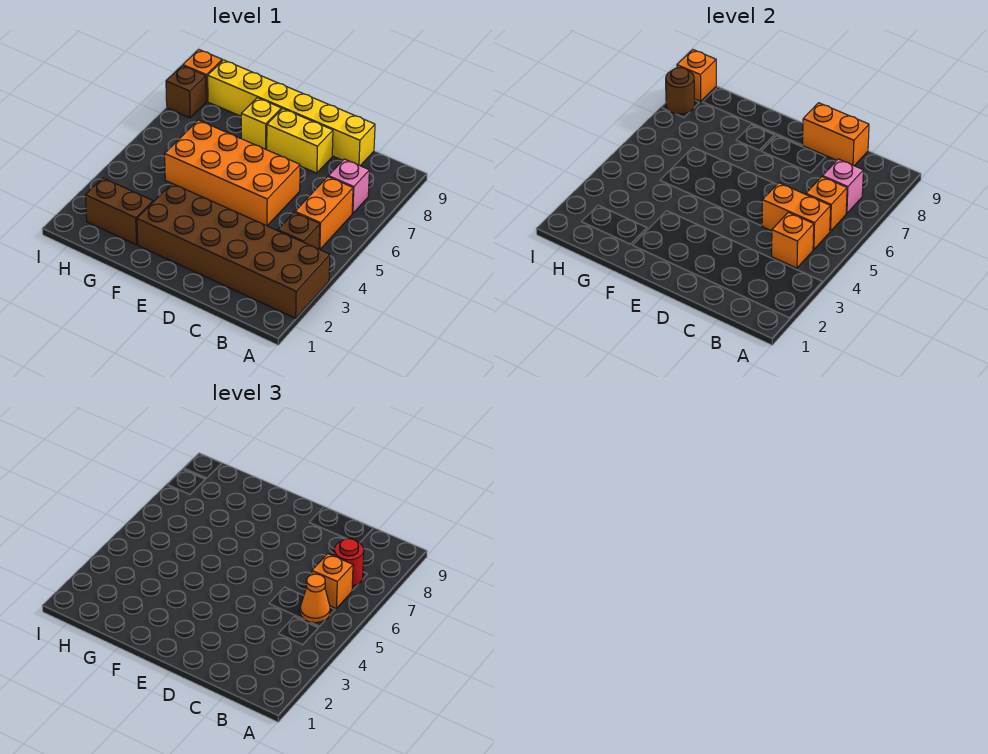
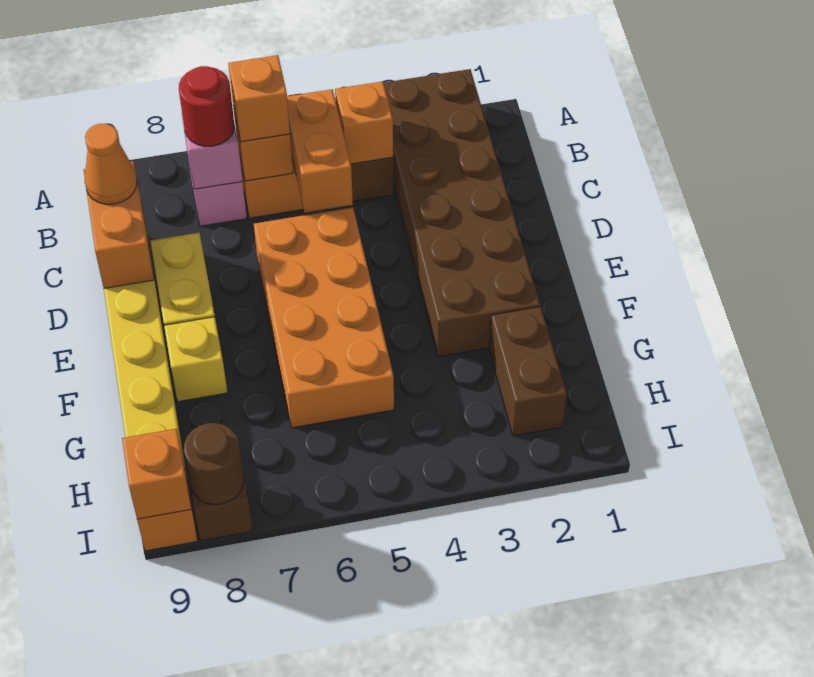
orange 1x1 cone [300,574,330,623] -> orange 1x1 cone moved to [85,124,137,204]

